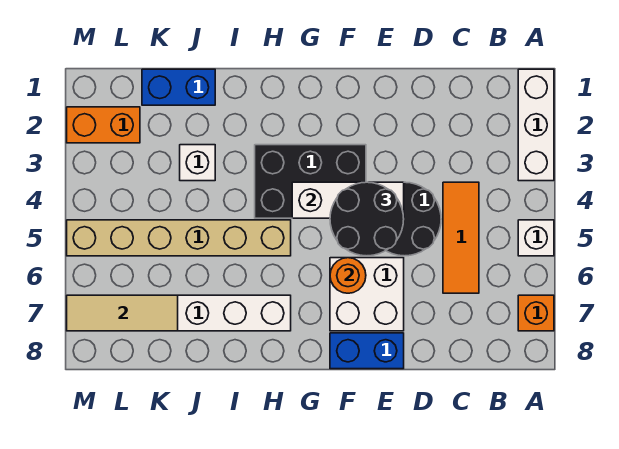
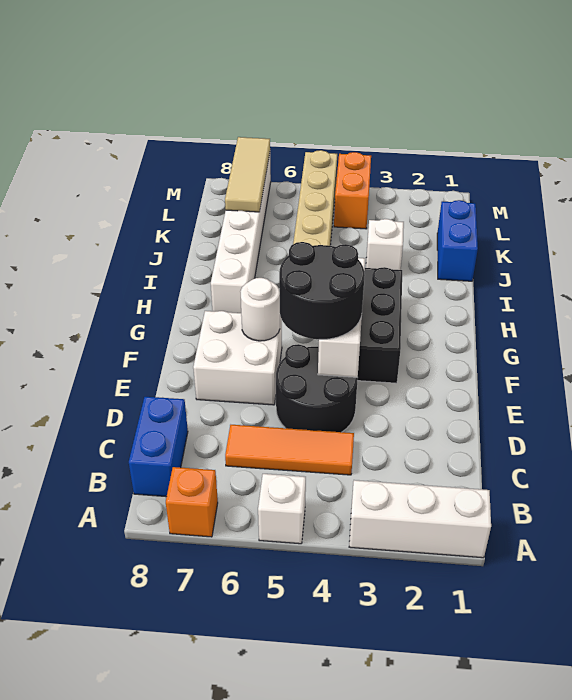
blue 1x2 brick [330,333,404,369] -> blue 1x2 brick moved to [129,397,188,497]
orange 1x1 round brick [330,258,366,293] -> white 1x1 round brick [240,278,280,341]
orange 1x2 brick [67,107,140,143] -> orange 1x2 brick moved to [334,152,371,229]

